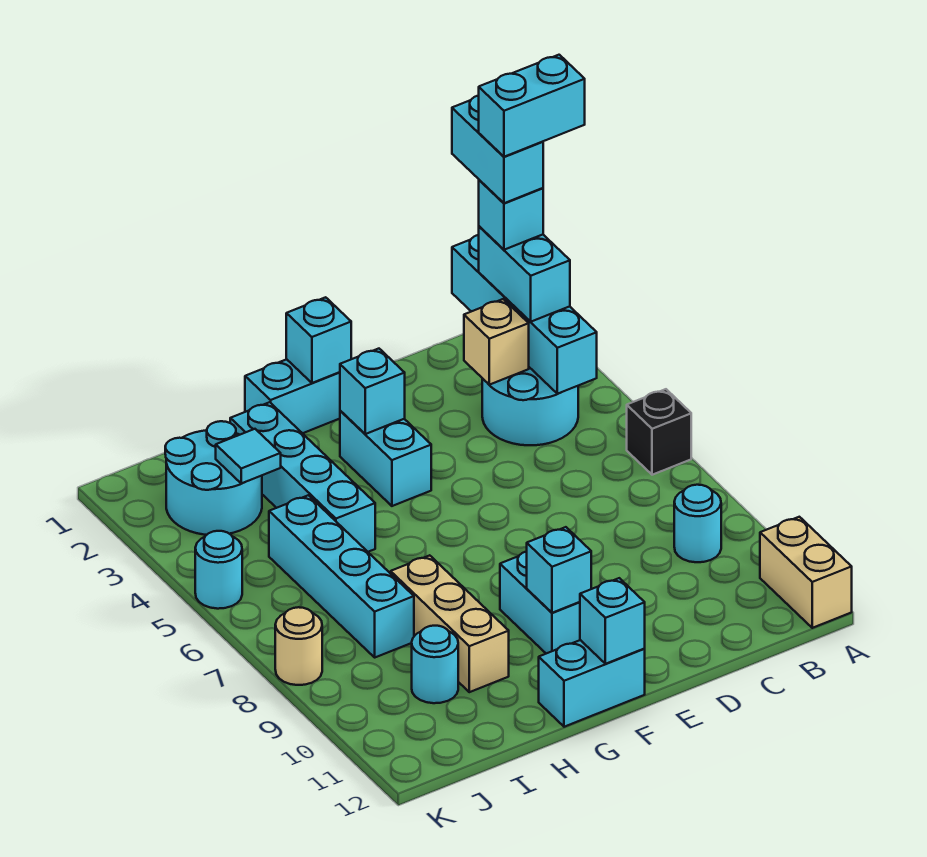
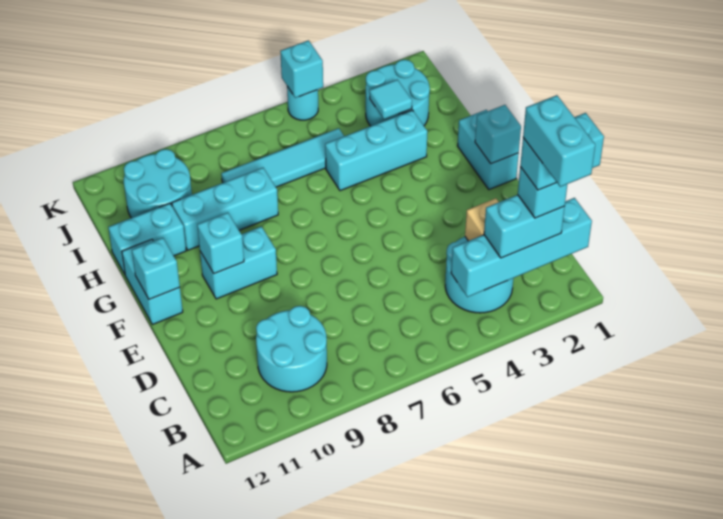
black 1x1 brick [627,389,691,475] -> none
tan 1x2 brick [760,517,852,628] -> none
cyan 1x1 round brick [674,485,721,562] -> cyan 2x2 round brick [256,306,327,392]
cyan 1x2 brick [340,411,431,506] -> cyan 1x2 brick moved to [108,203,186,274]
cyan 1x1 brick [340,349,405,434] -> cyan 1x1 brick moved to [280,40,323,98]
cyan 1x4 brick [230,402,375,552] -> cyan 1x3 brick [325,110,428,191]
tan 1x3 brick [391,555,509,692] -> cyan 1x3 brick [172,168,278,250]
cyan 1x4 brick [269,495,414,657] -> cyan 1x4 tile [221,128,344,187]
cyan 1x1 round brick [412,626,458,703] -> cyan 2x2 round brick [124,149,192,218]
tan 1x1 round brick [275,607,322,685] -> none

